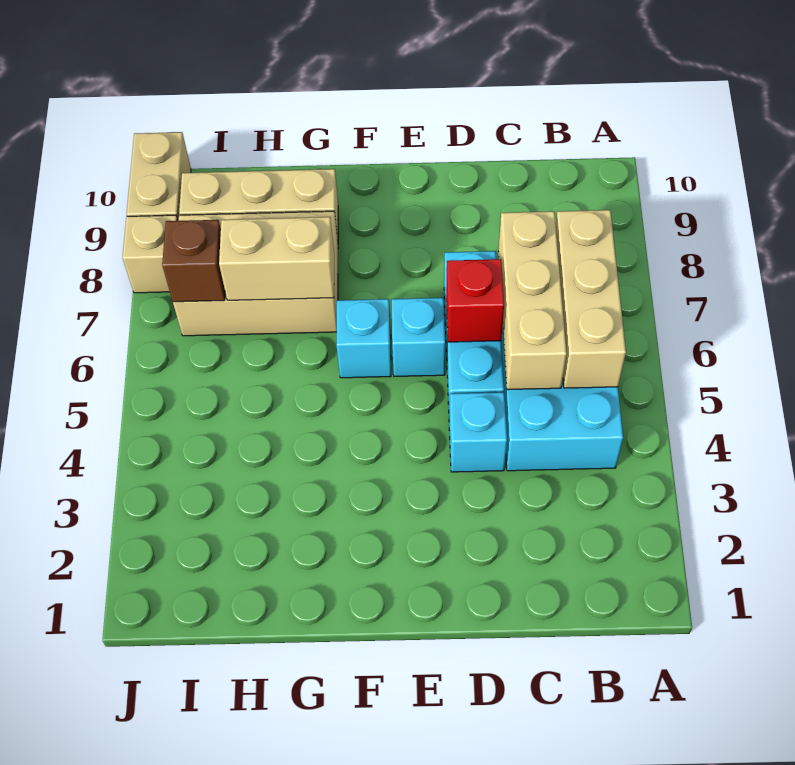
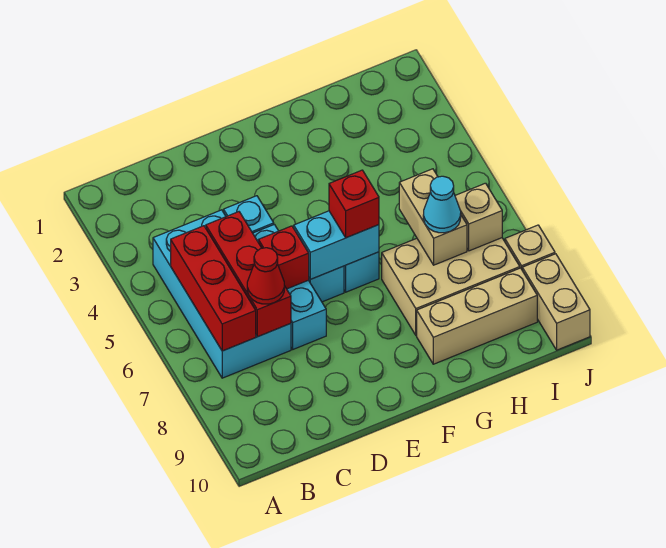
tan 1x3 brick [556,210,626,388] -> red 1x3 brick [171,226,256,351]
tan 1x3 brick [498,211,567,390] -> red 1x3 brick [206,212,291,337]
none -> red 1x1 cone [247,248,284,304]
none -> cyan 1x2 brick [294,211,379,279]
none -> red 1x1 brick [329,170,379,238]
tan 1x2 brick [219,217,334,300] -> tan 1x2 brick turned to [399,169,467,265]
none -> cyan 1x1 cone [423,176,461,233]
brown 1x1 brick [162,220,225,302] -> tan 1x1 brick [455,183,502,251]

